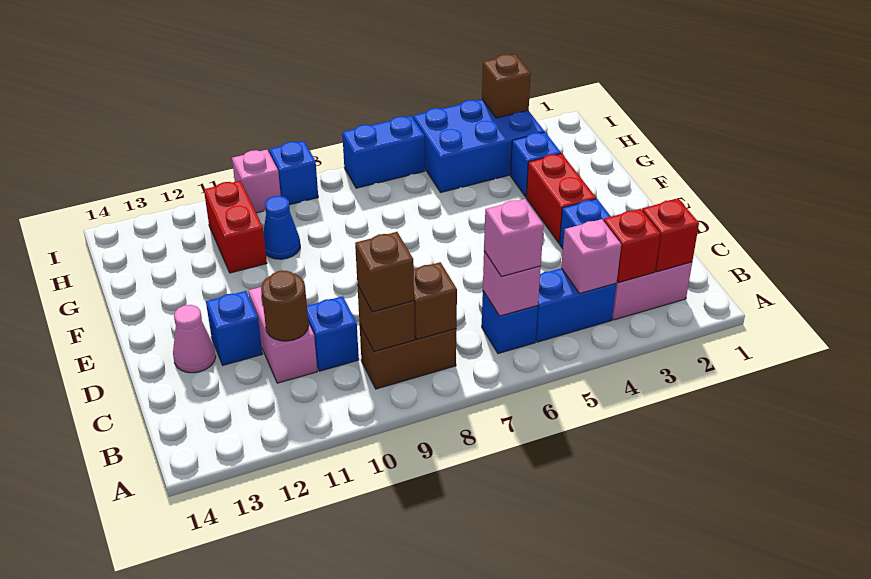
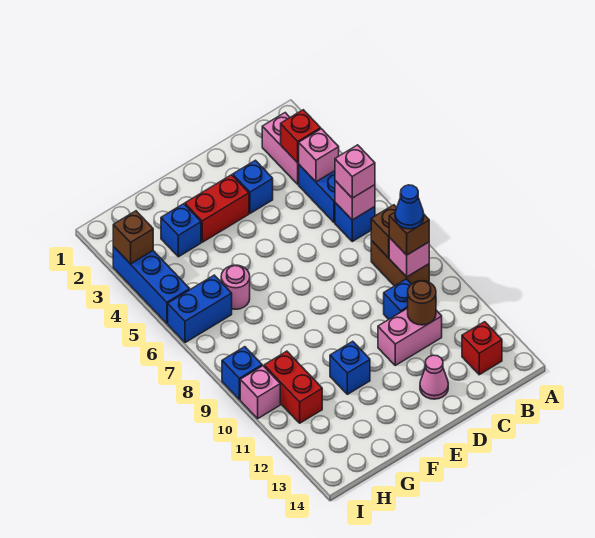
red 1x1 brick [642,199,699,272] -> red 1x1 brick moved to [462,322,502,375]
brown 1x1 brick [357,285,415,352] -> pink 1x1 brick [389,238,429,277]
blue 1x1 brick [206,291,262,365] -> blue 1x1 brick moved to [330,341,370,394]
none -> pink 1x1 round brick [221,265,250,309]
blue 1x1 cone [263,196,300,259] -> blue 1x1 cone moved to [395,185,424,229]
red 1x2 brick [204,181,267,273] -> red 1x2 brick turned to [264,351,322,423]
blue 2x3 brick [413,99,544,193] -> blue 1x3 brick [113,246,190,324]
blue 1x2 brick [342,116,425,188] -> blue 1x2 brick turned to [168,275,232,343]

